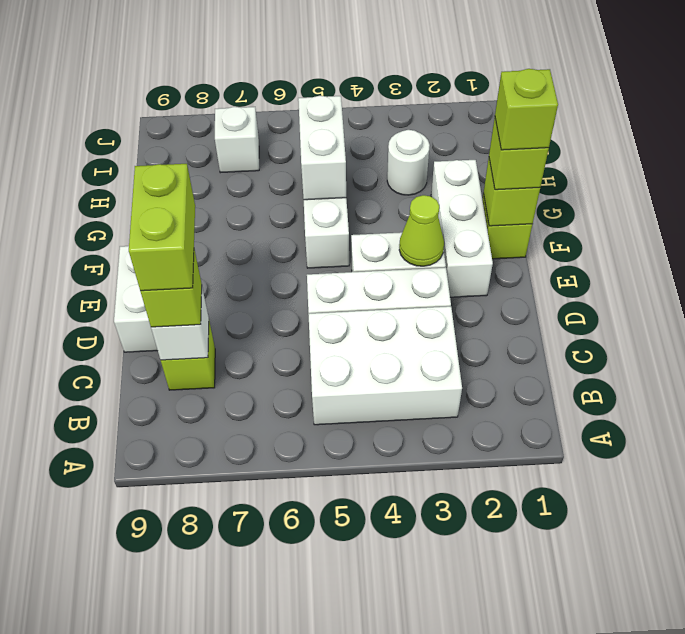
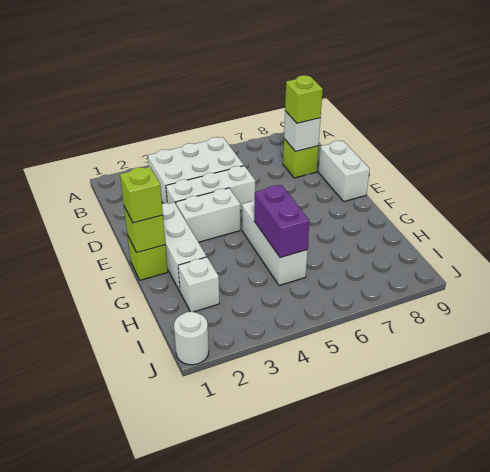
lime 1x2 brick [129,164,195,291] -> none
lime 1x1 cone [399,195,444,266] -> none
lime 1x1 brick [495,69,558,150] -> none
white 1x2 brick [298,96,346,200] -> purple 1x2 brick [254,185,309,258]
white 1x1 round brick [387,130,430,195] -> white 1x1 round brick moved to [174,312,209,365]
white 1x1 brick [215,107,259,173] -> white 1x1 brick moved to [178,257,220,312]

